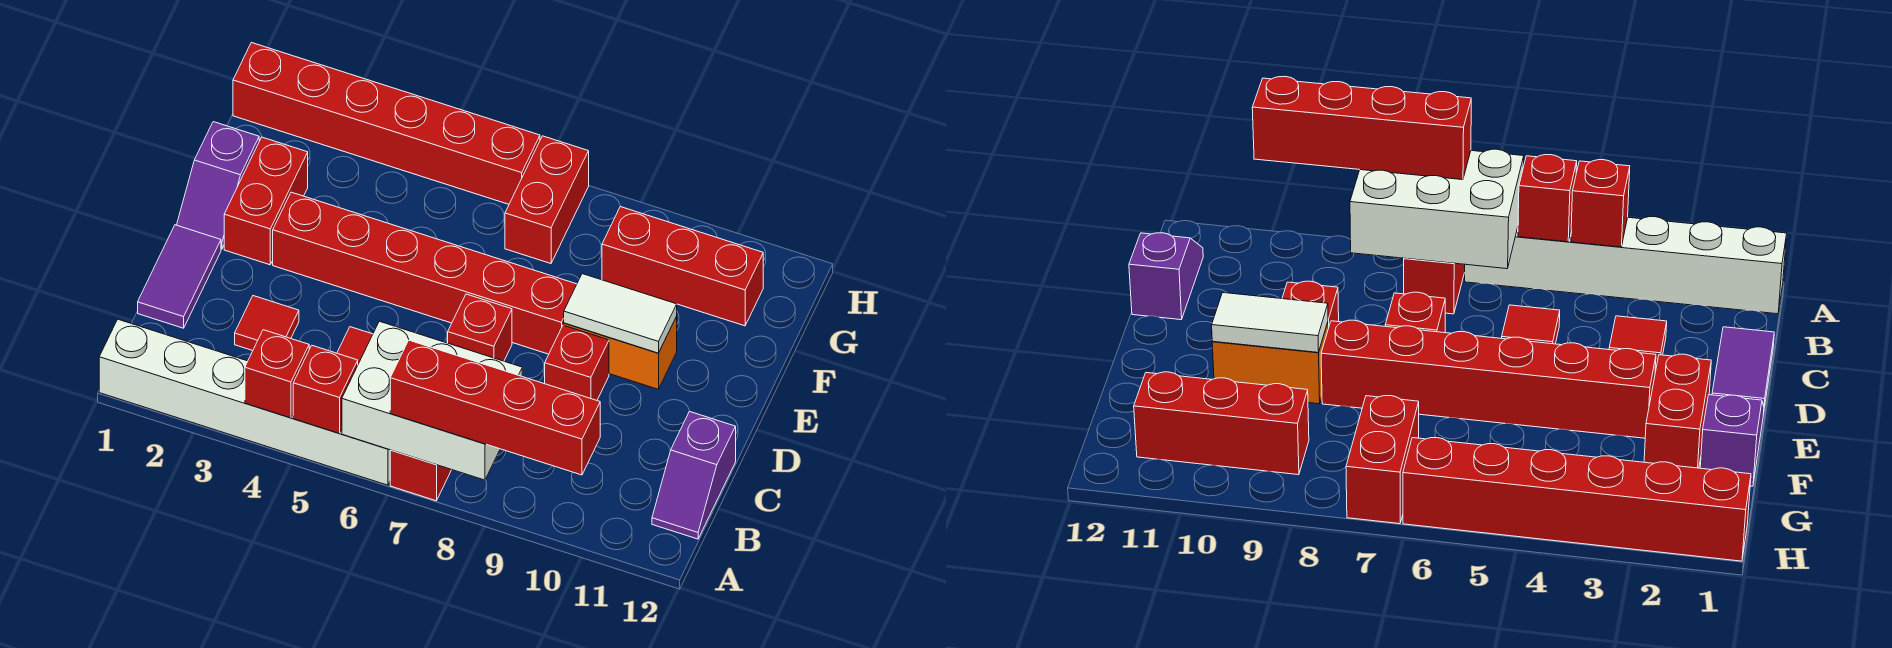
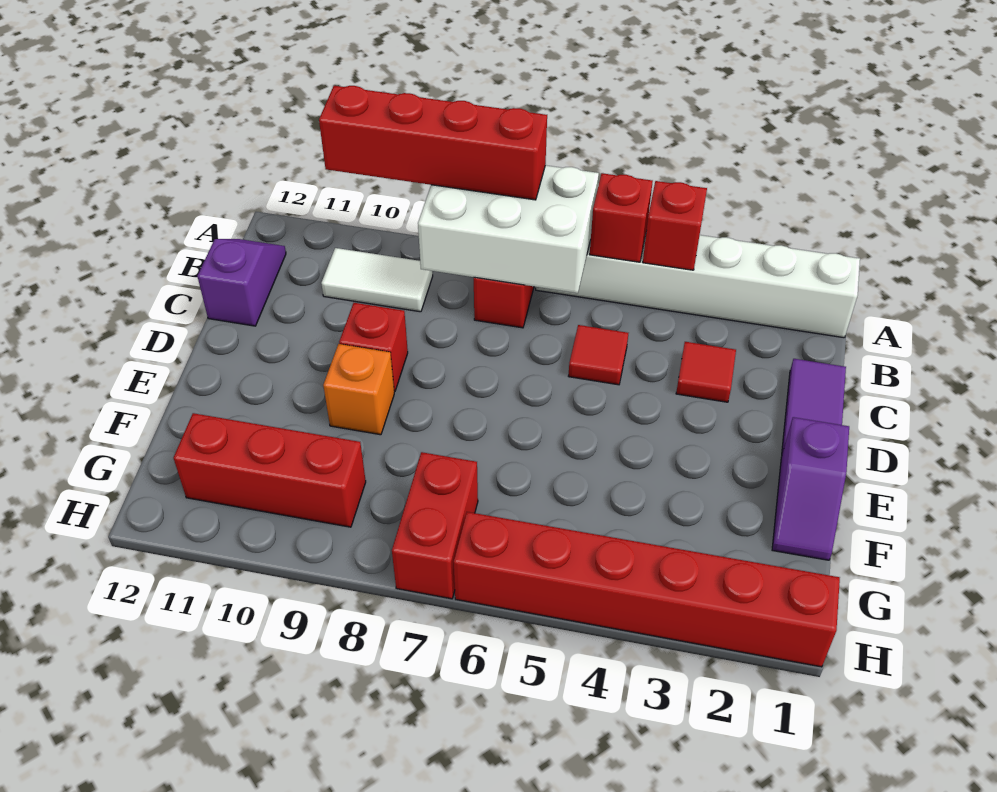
red 1x1 brick [448,294,512,361] -> none
purple 1x2 slope [177,122,259,249] -> purple 1x2 slope turned to [772,417,849,560]
red 1x2 brick [224,137,308,265] -> none
red 1x6 brick [273,192,577,354] -> none
orange 1x2 brick [564,317,677,389] -> orange 1x1 brick [323,344,394,435]
white 1x2 tile [564,274,677,353] -> white 1x2 tile moved to [321,248,433,312]

